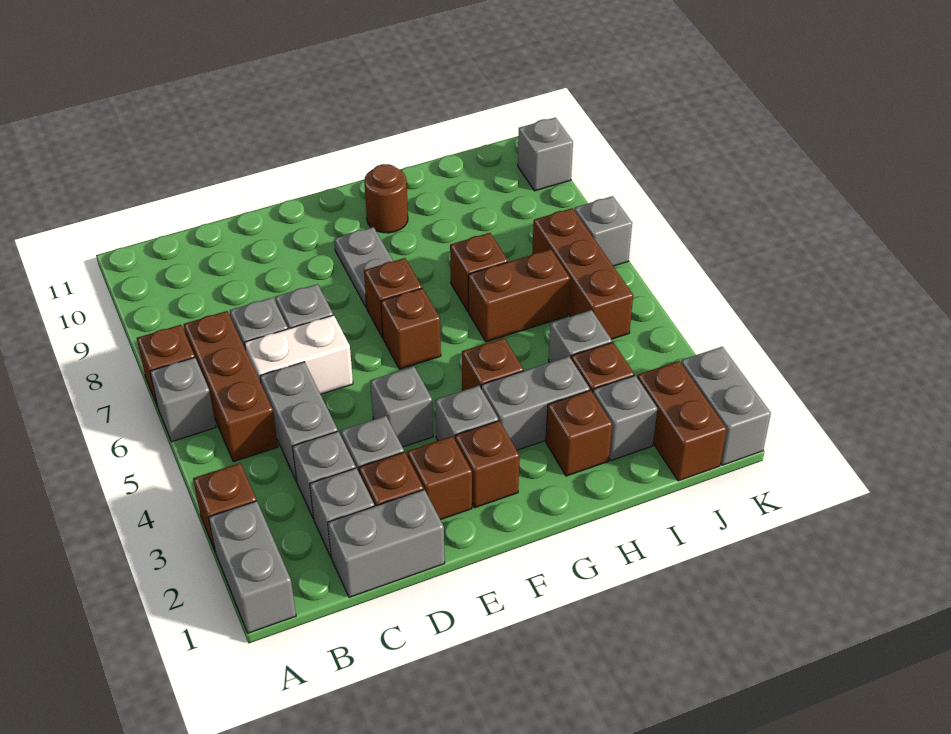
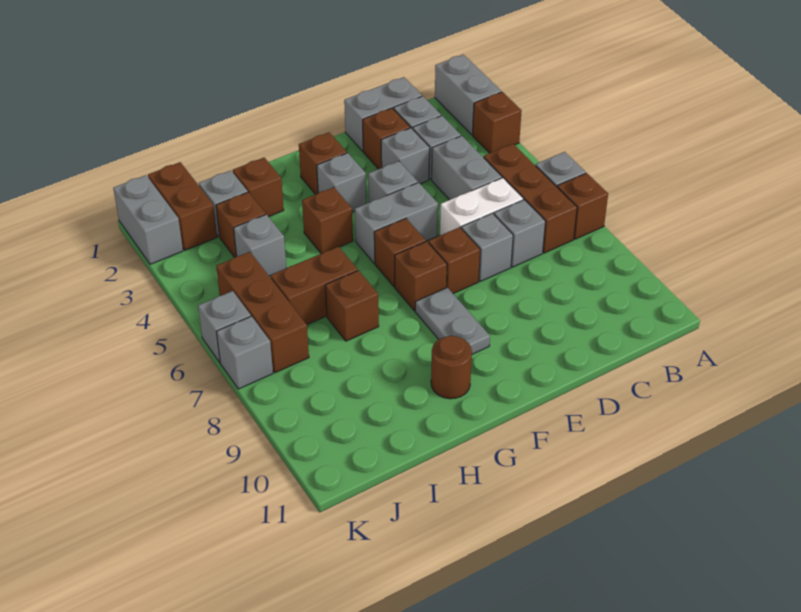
brown 1x1 brick [407,436,472,520] -> brown 1x1 brick moved to [428,227,480,294]
grey 1x2 brick [481,356,590,450] -> grey 1x2 brick moved to [355,183,438,263]
grey 1x1 brick [518,118,573,191] -> grey 1x1 brick moved to [198,291,251,362]

